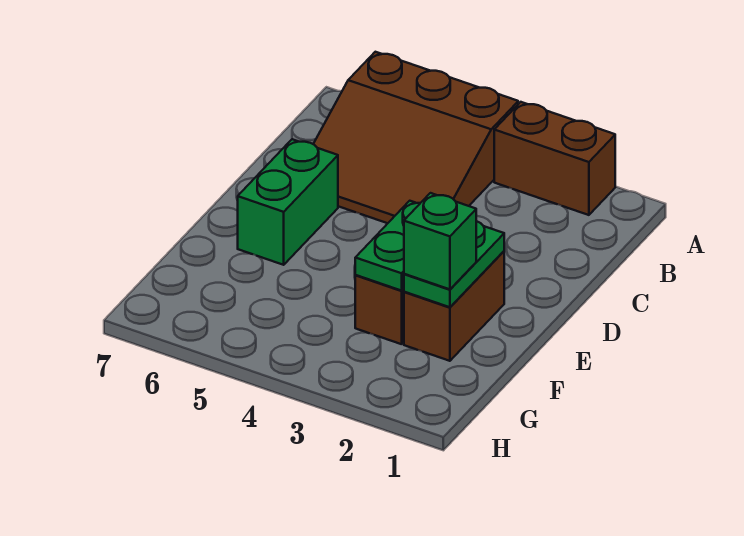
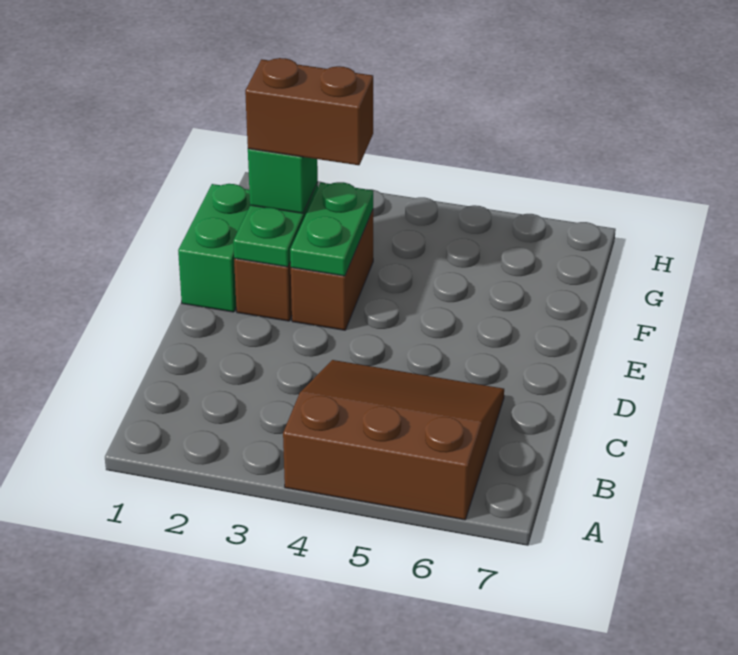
brown 1x2 brick [494,102,615,215] -> brown 1x2 brick moved to [245,58,373,165]
green 1x2 brick [238,139,338,265] -> green 1x2 brick moved to [178,184,250,312]

